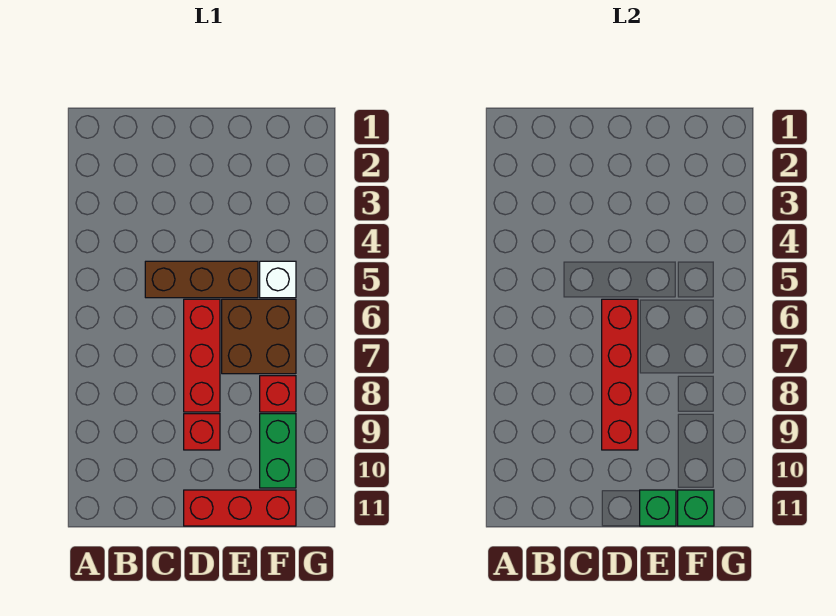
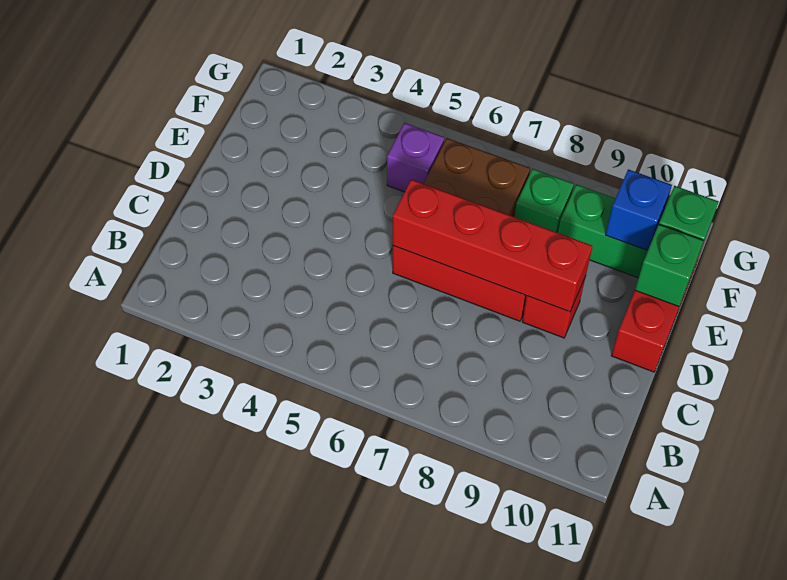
brown 1x3 brick [145,261,258,298] -> none
white 1x1 brick [260,261,296,298] -> purple 1x1 brick [387,123,444,192]
red 1x1 brick [260,376,296,412] -> green 1x1 brick [515,169,574,233]
none -> blue 1x1 brick [606,169,672,251]

